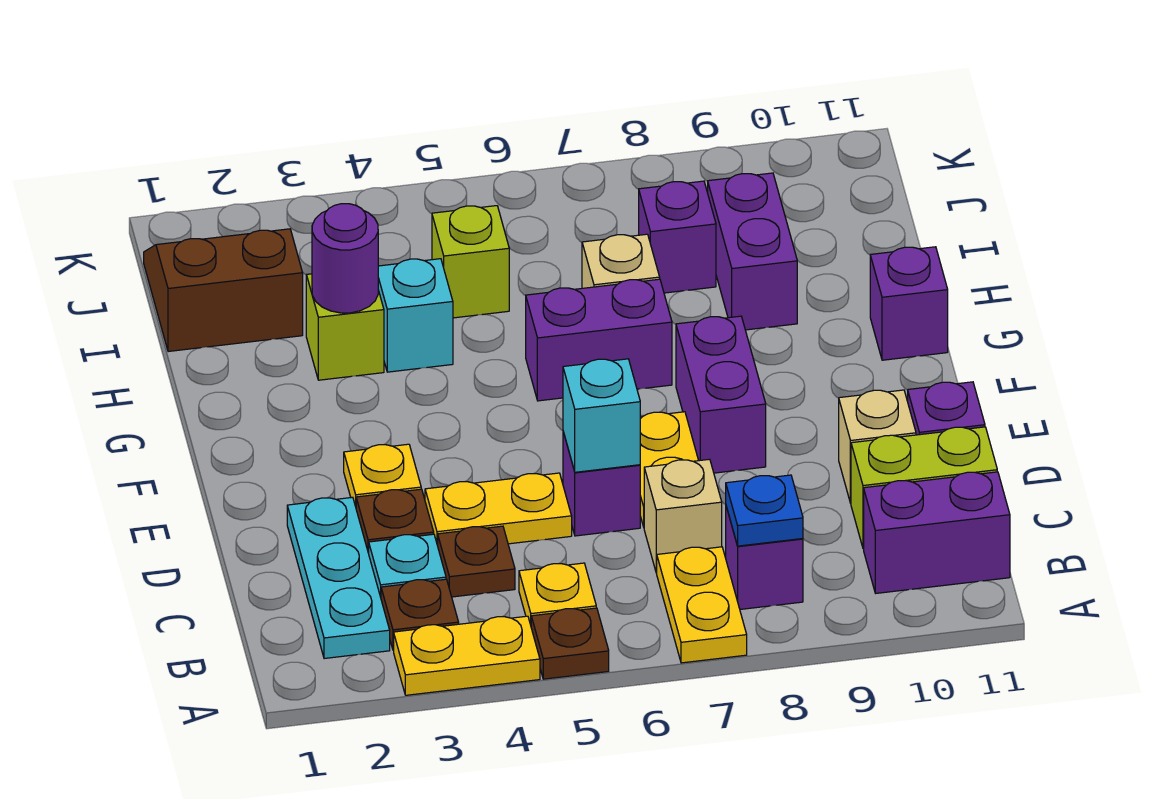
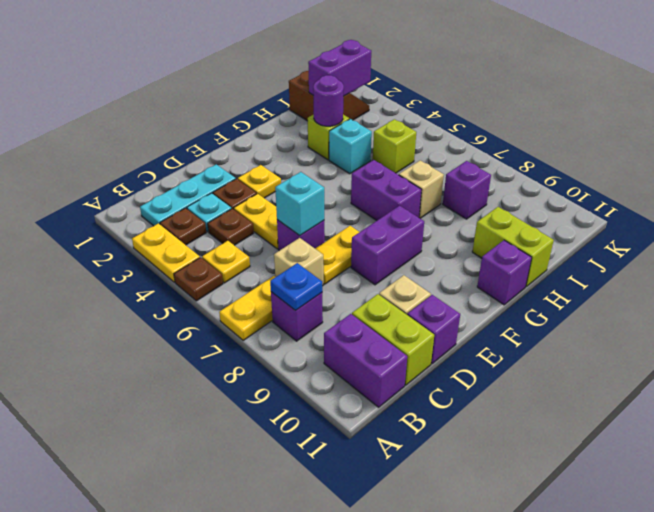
purple 1x2 brick [708,173,797,330] -> purple 1x2 brick moved to [308,40,371,96]
none -> lime 1x2 brick [472,207,554,286]

